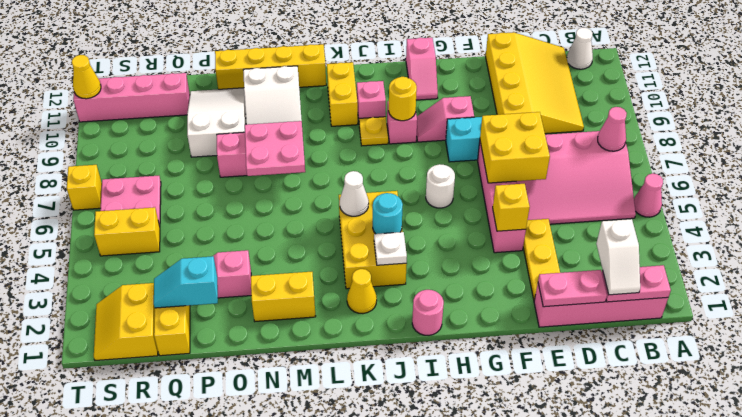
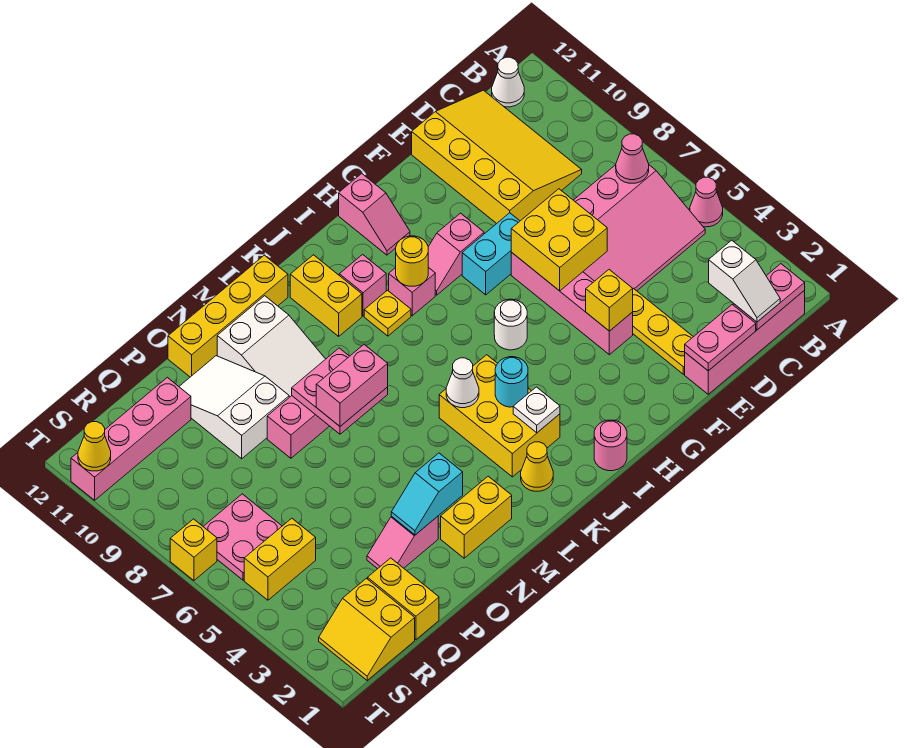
none -> pink 1x2 brick [316,345,388,426]
cyan 1x2 slope [154,256,218,308] -> cyan 1x2 slope moved to [391,453,463,535]

